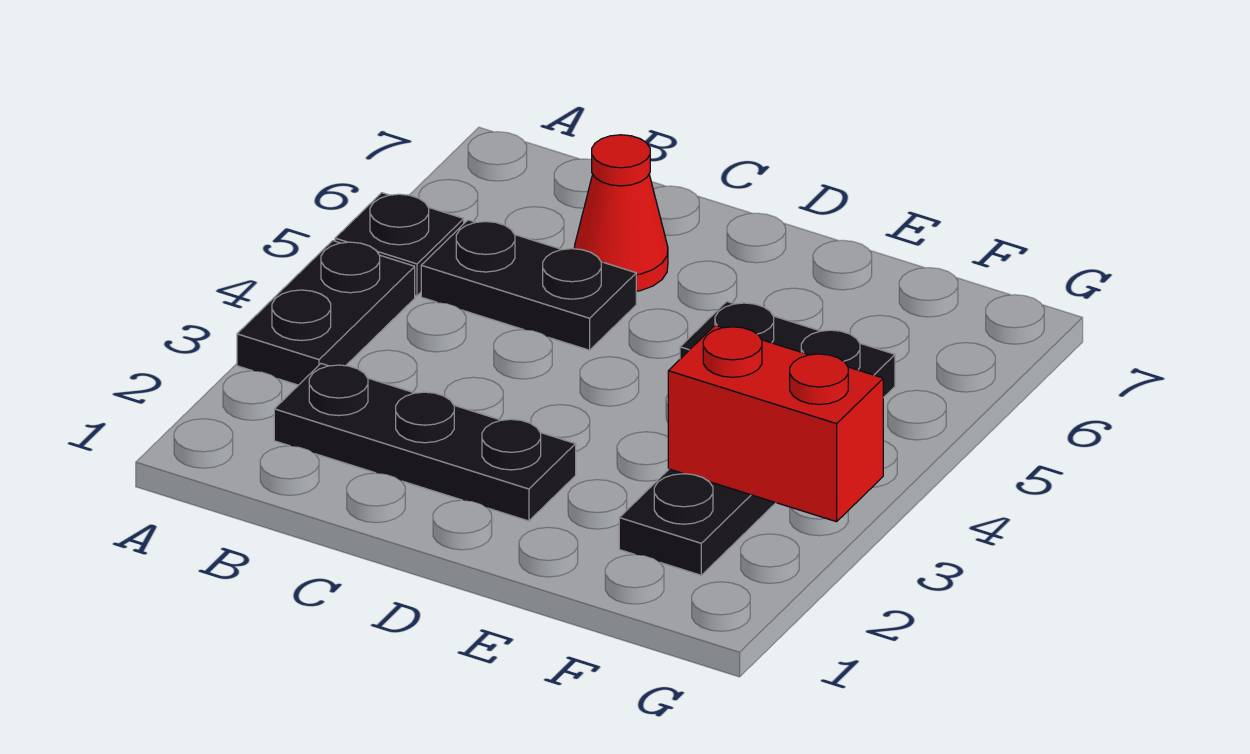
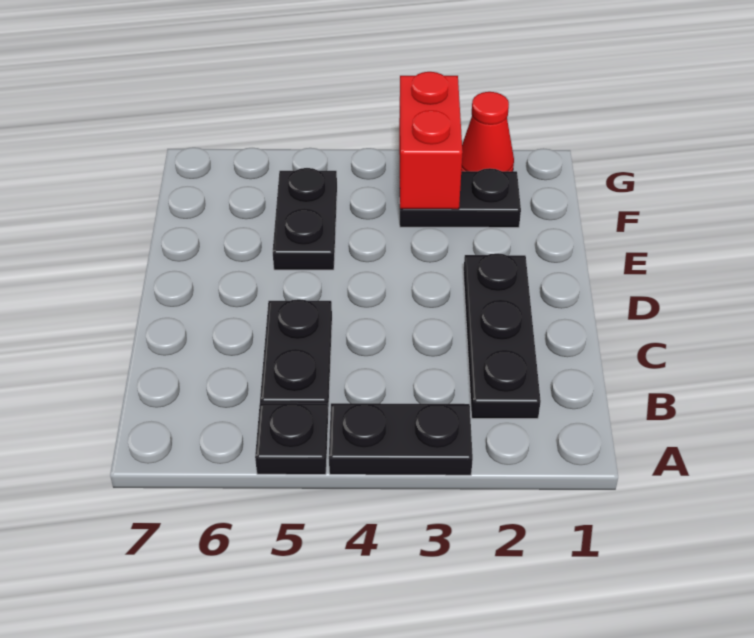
red 1x1 cone [574,135,668,291] -> red 1x1 cone moved to [461,92,514,171]

